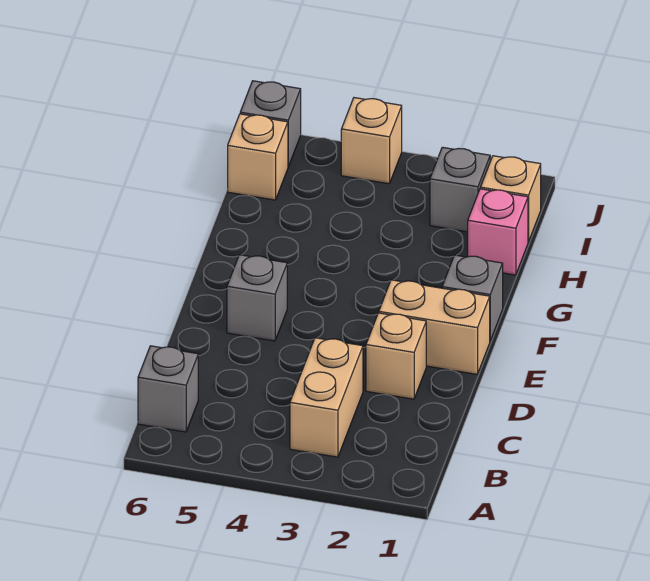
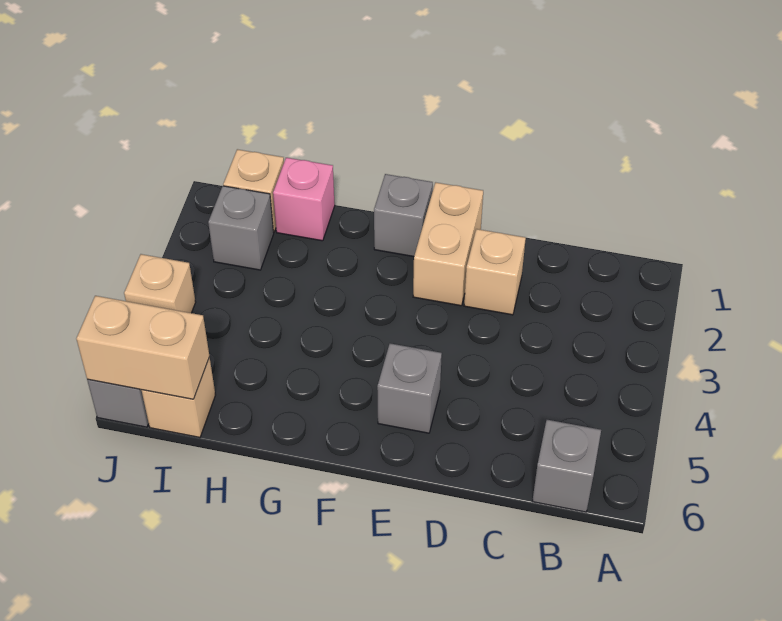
tan 1x2 brick [290,338,363,457] -> tan 1x2 brick moved to [76,296,209,399]

